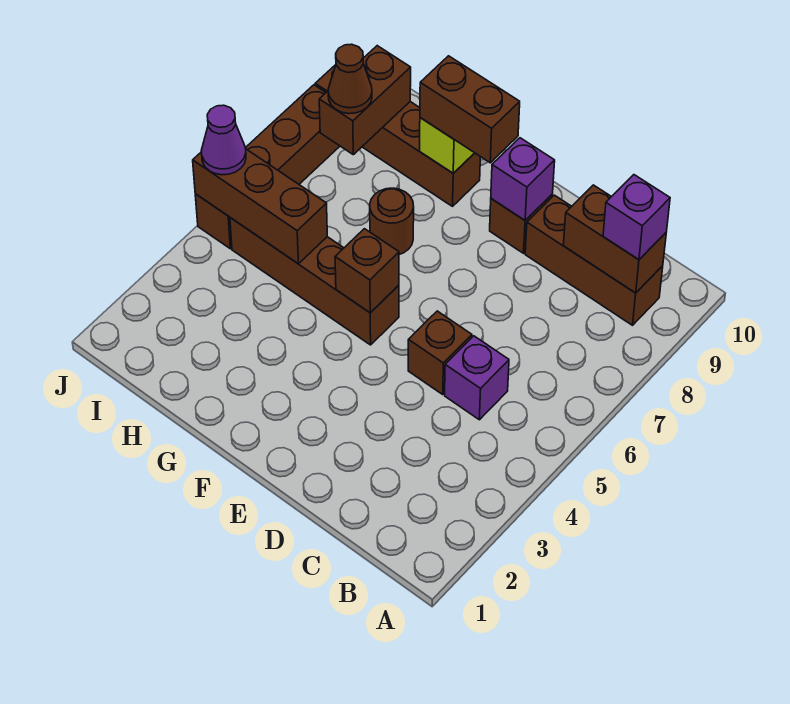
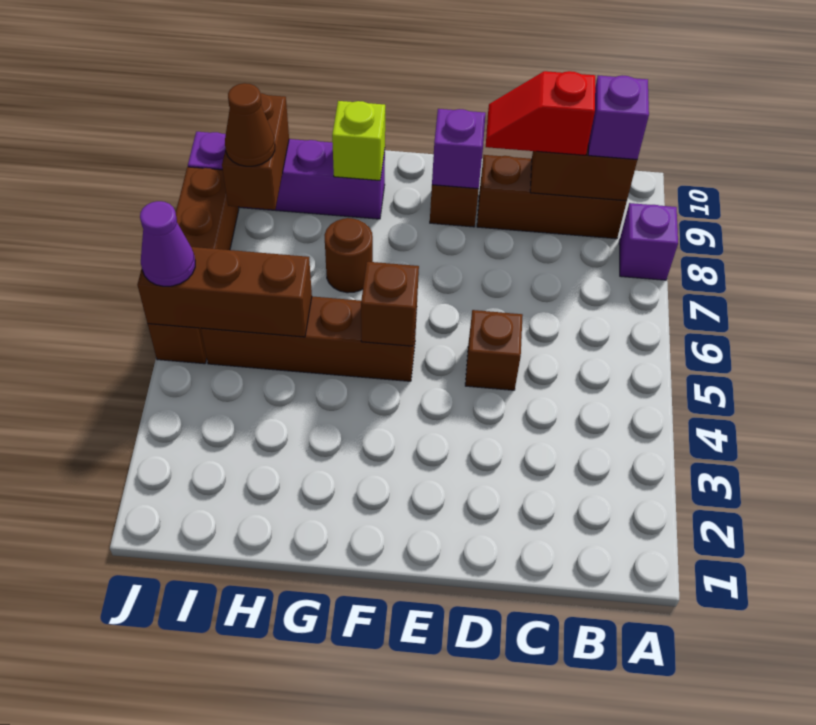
purple 1x1 brick [445,336,509,420] -> purple 1x1 brick moved to [619,203,678,280]
none -> red 1x2 slope [486,71,595,155]
brown 1x2 brick [420,56,520,163] -> none
brown 1x4 brick [315,65,480,206] -> purple 1x4 brick [188,132,385,219]

